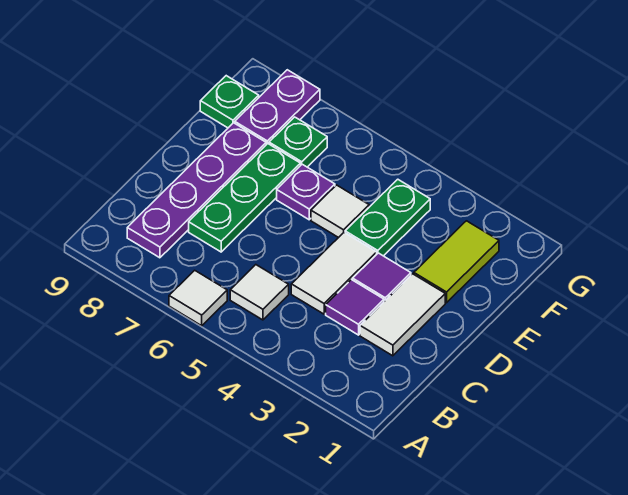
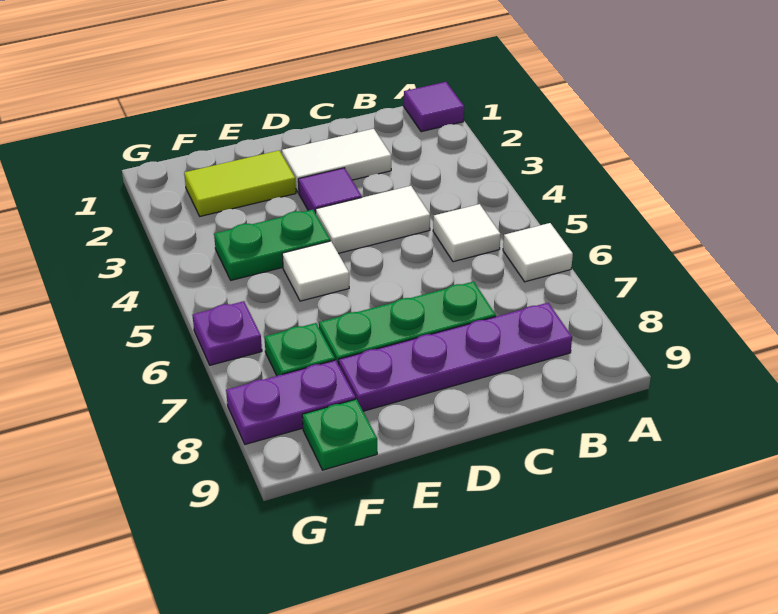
purple 1x1 tile [326,280,384,335] -> purple 1x1 tile moved to [404,82,464,132]
purple 1x1 plate [277,164,335,220] -> purple 1x1 plate moved to [192,301,262,365]

